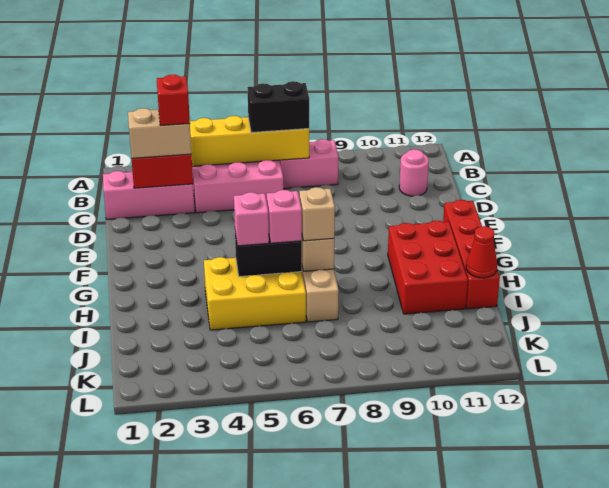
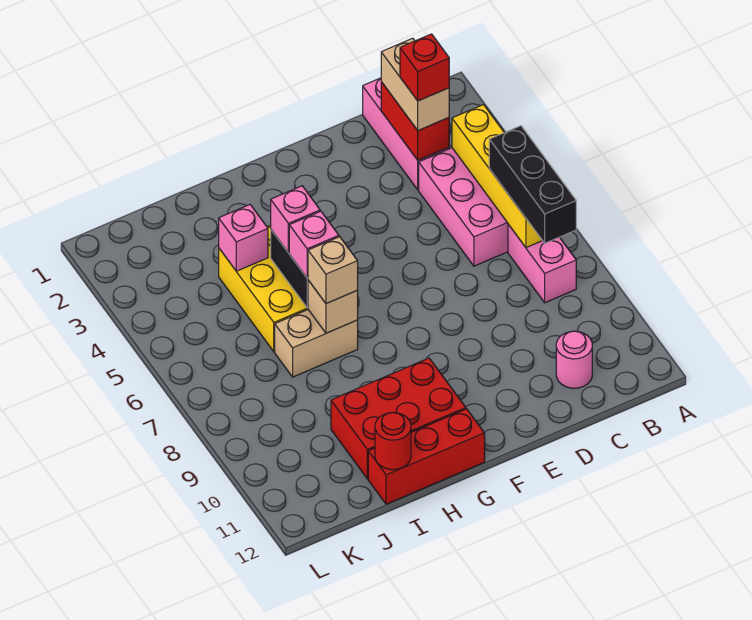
black 1x2 brick [248,81,309,133] -> black 1x3 brick [489,126,576,243]
red 1x4 brick [443,200,500,309] -> red 1x3 brick [368,409,485,504]
none -> pink 1x1 brick [219,205,268,271]
red 1x1 cone [466,226,497,278] -> red 1x1 round brick [375,412,411,470]

